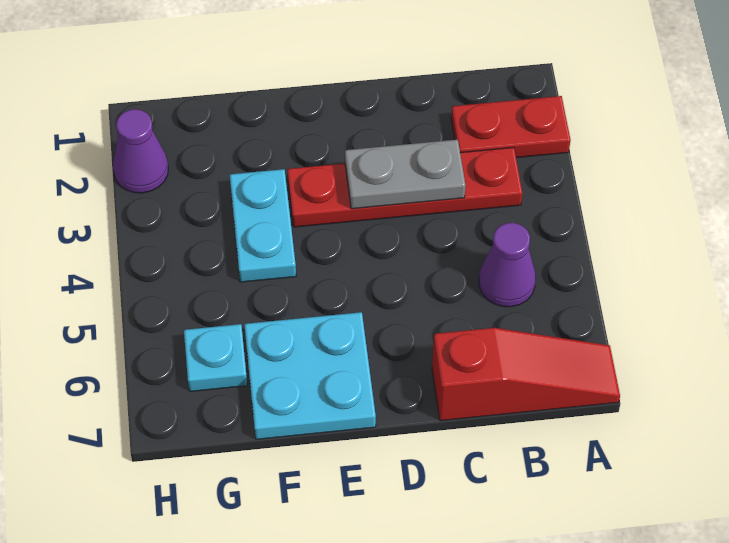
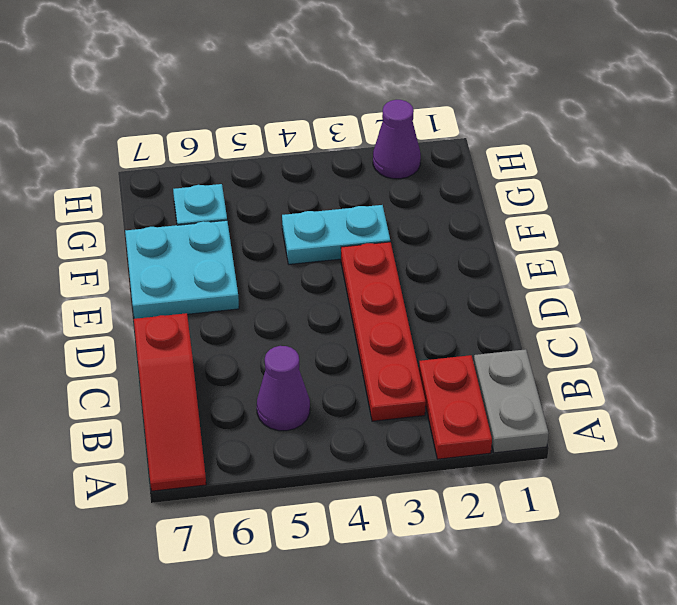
grey 1x2 plate [345,140,466,209] -> grey 1x2 plate moved to [474,349,549,453]

